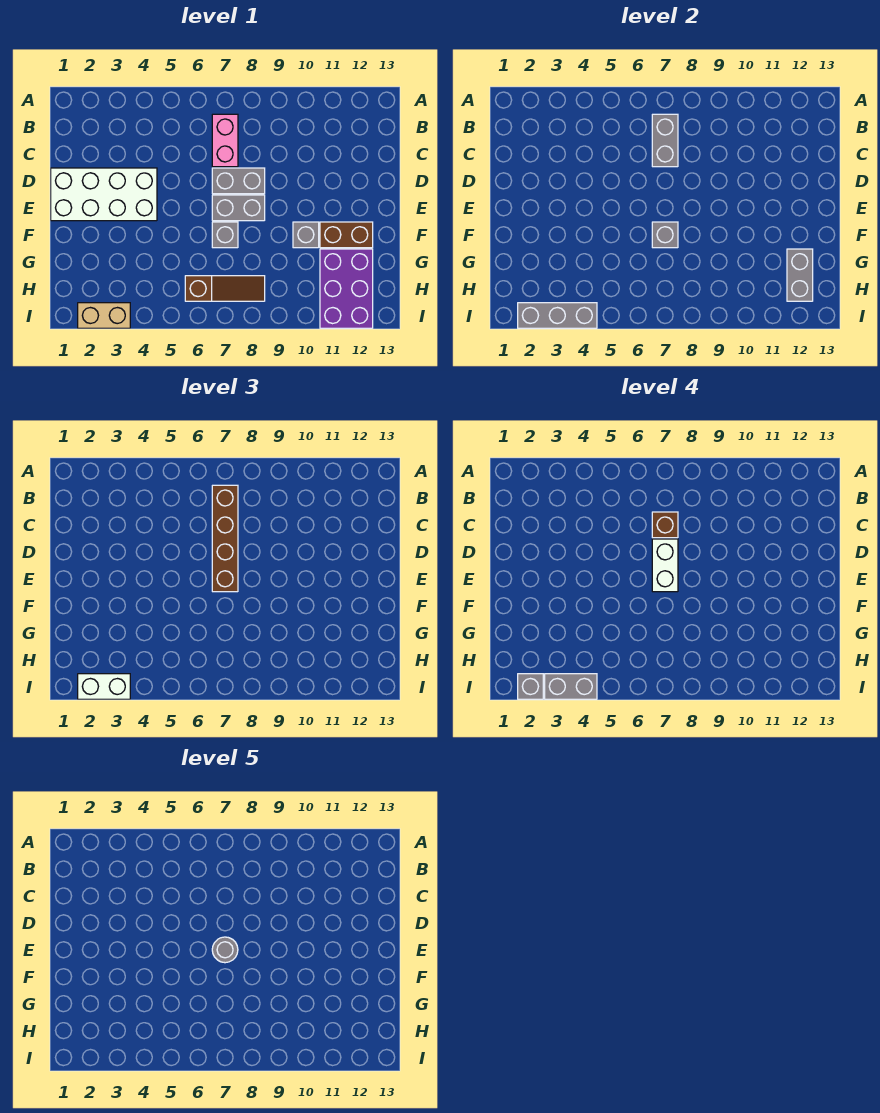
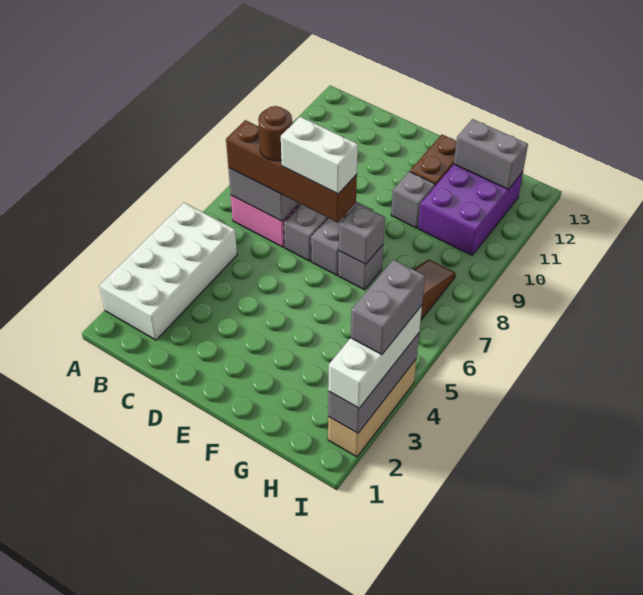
brown 1x1 brick [652,512,678,538] -> brown 1x1 round brick [258,106,292,161]
white 2x4 brick [51,168,157,221] -> white 2x4 brick moved to [99,203,237,340]
grey 1x1 round brick [212,937,238,963] -> none
purple 2x3 brick [320,249,373,328] -> purple 2x3 brick turned to [418,164,523,255]
tan 1x2 brick [78,303,130,328] -> tan 1x3 brick [328,359,417,457]
white 1x2 brick [78,674,130,699] -> white 1x3 brick [328,306,422,408]
grey 1x1 brick [518,674,543,699] -> none

